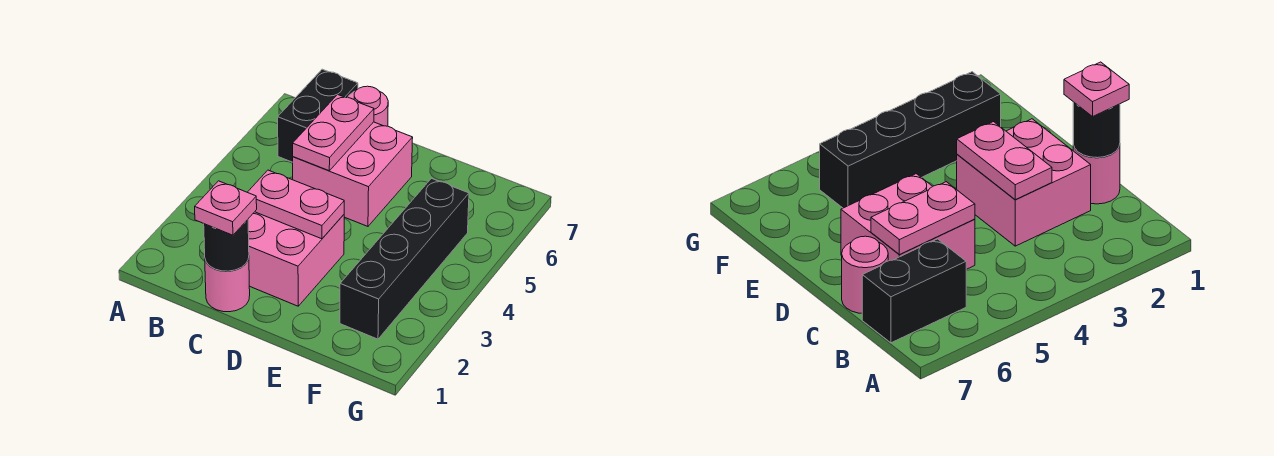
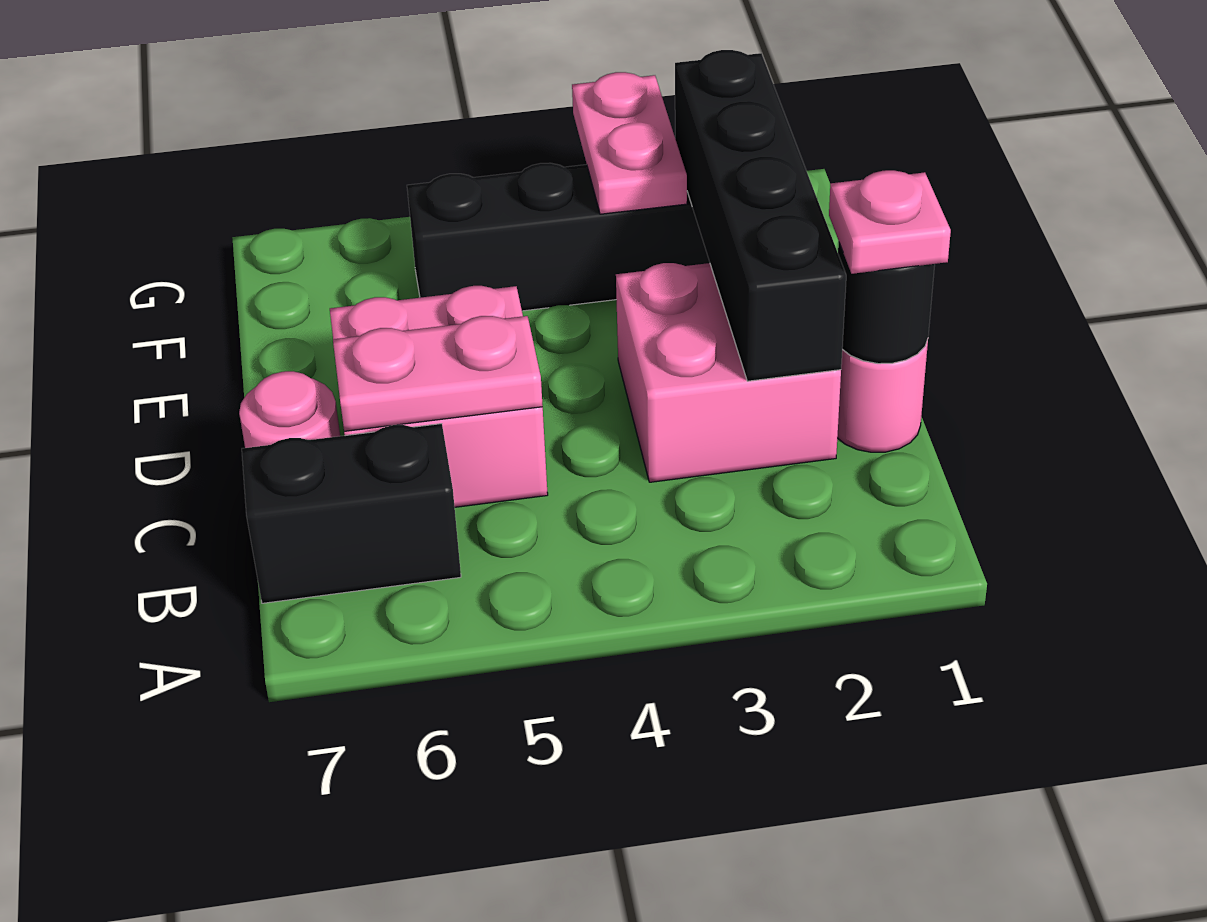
none -> black 1x4 brick [675,50,846,381]
pink 1x2 plate [247,170,344,239] -> pink 1x2 plate moved to [572,72,687,214]

